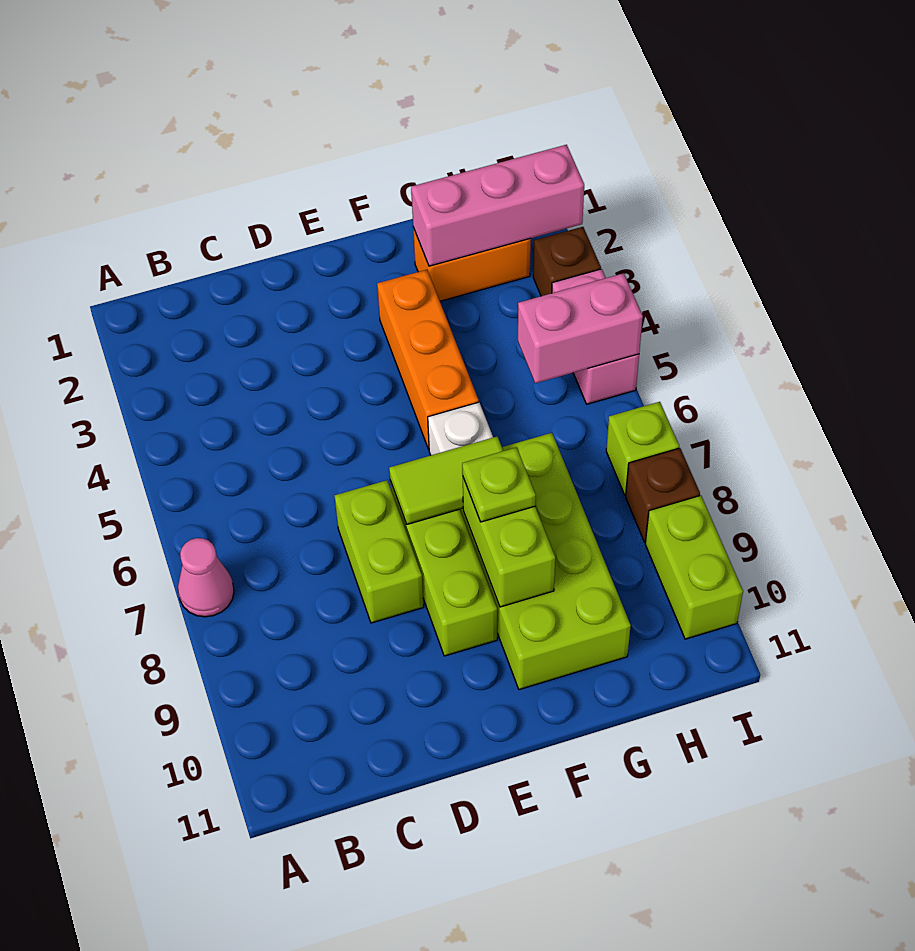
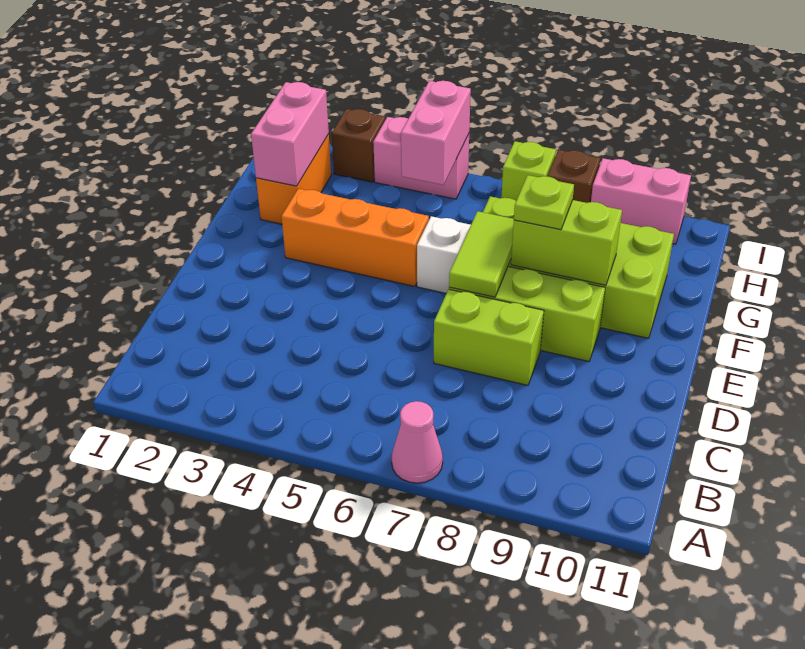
pink 1x3 brick [411,145,584,266] -> pink 1x2 brick [251,82,329,186]
lime 1x2 brick [645,495,743,639] -> pink 1x2 brick [591,158,691,244]

